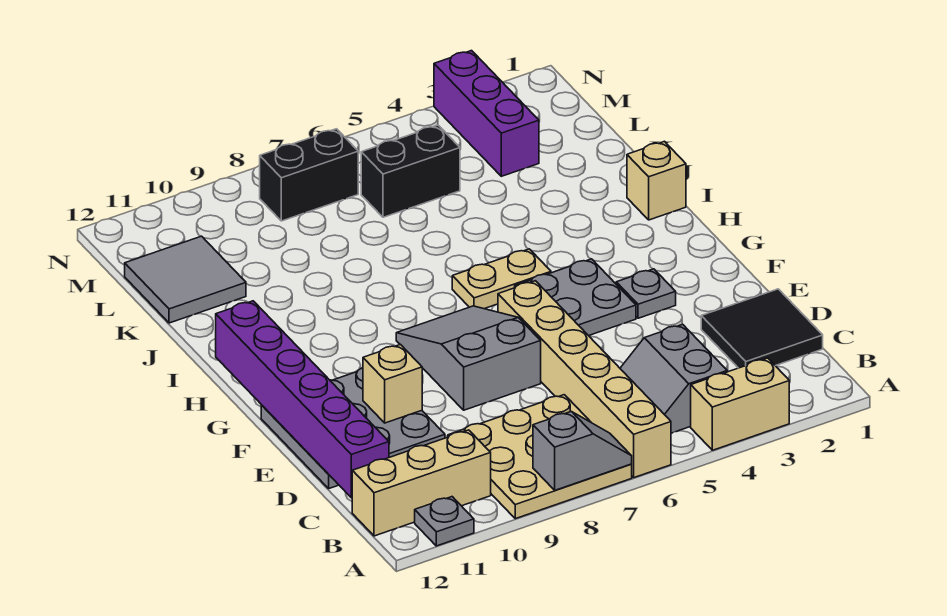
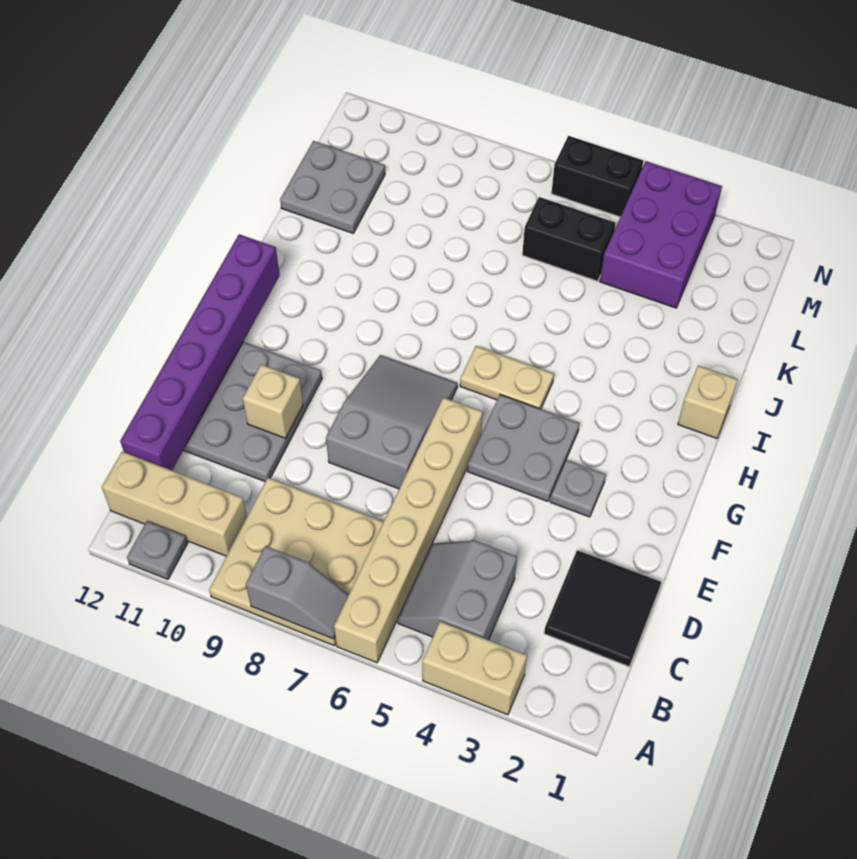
grey 2x2 tile [125,236,246,323] -> grey 2x2 plate [280,141,385,233]
purple 1x3 brick [434,51,539,176] -> purple 2x3 brick [600,161,722,308]
black 1x2 brick [260,129,358,221] -> black 1x2 brick moved to [551,136,643,217]

